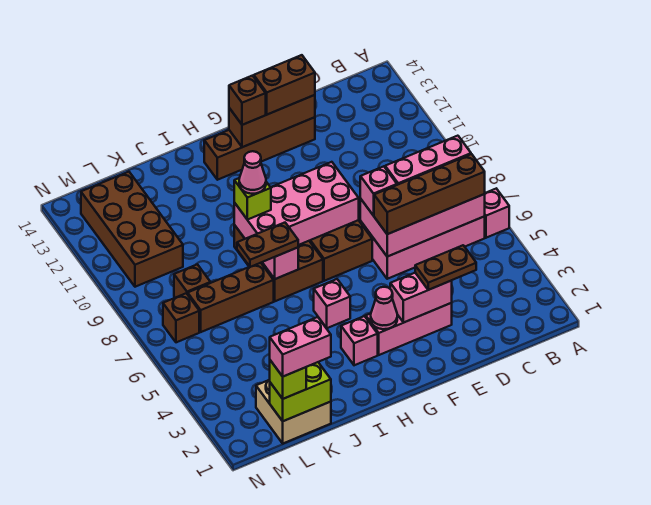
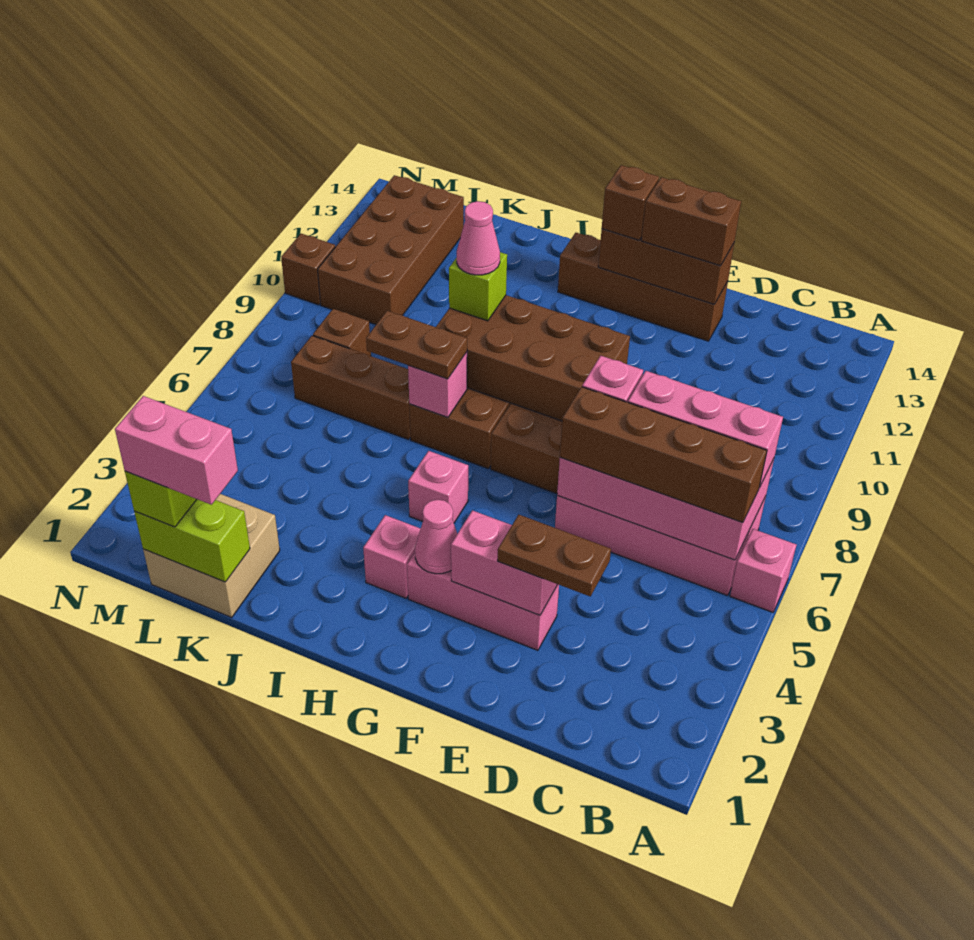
pink 2x4 brick [234,162,359,245] -> brown 2x4 brick [436,295,630,421]
brown 1x1 brick [163,293,199,342] -> brown 1x1 brick moved to [281,234,335,305]

